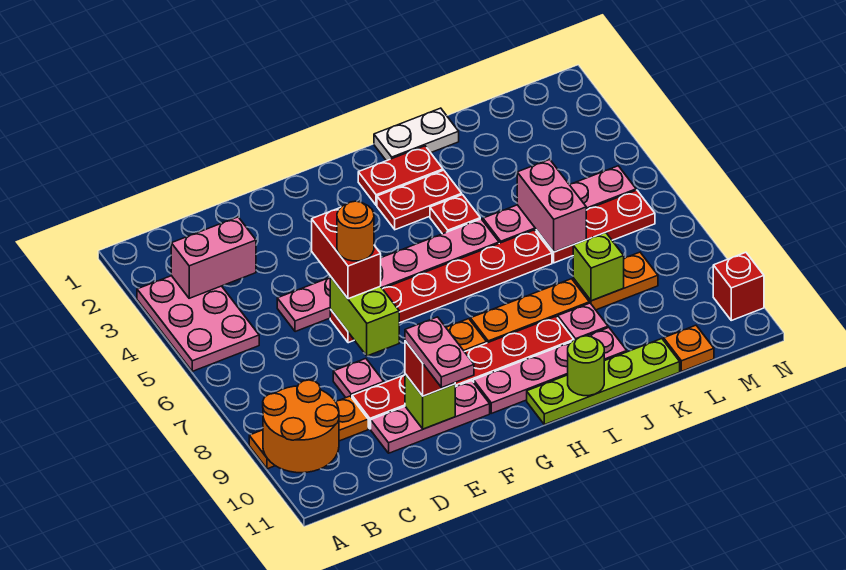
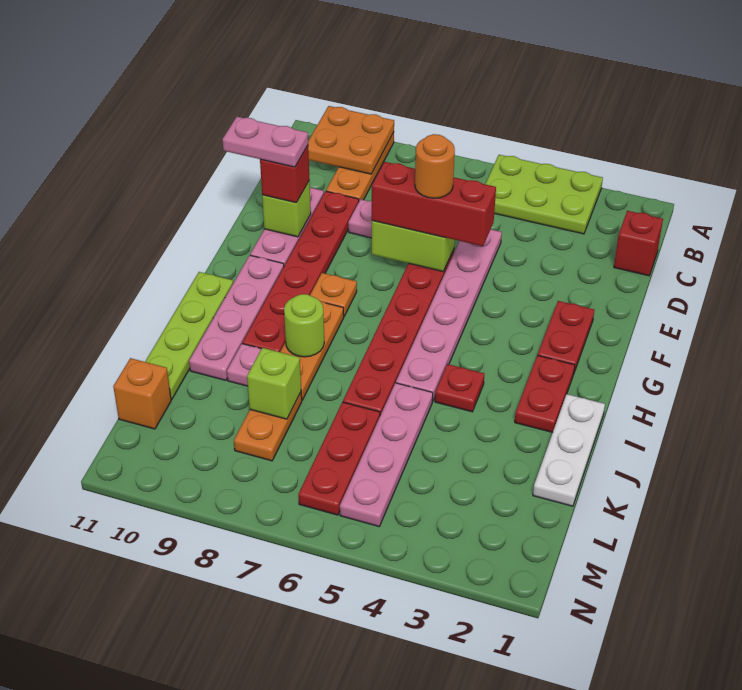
pink 2x3 plate [137,276,259,371] -> lime 2x3 plate [486,155,603,234]
orange 2x2 round brick [263,380,339,473] -> orange 2x2 plate [308,106,394,174]
pink 1x2 brick [171,217,256,298] -> none
red 1x2 brick [312,208,381,299] -> red 1x3 brick [372,162,496,246]
red 1x2 plate [377,170,462,230] -> red 1x2 plate moved to [538,301,594,372]
white 1x2 plate [374,108,459,161] -> white 1x3 plate [533,394,605,506]
lime 1x1 round brick [568,336,604,396] -> lime 1x1 round brick moved to [284,294,324,357]
pink 1x2 brick [517,159,586,252] -> none
orange 1x1 plate [664,325,714,371] -> orange 1x1 brick [113,358,171,429]
red 1x1 brick [713,252,764,320] -> red 1x1 brick moved to [614,211,663,276]

